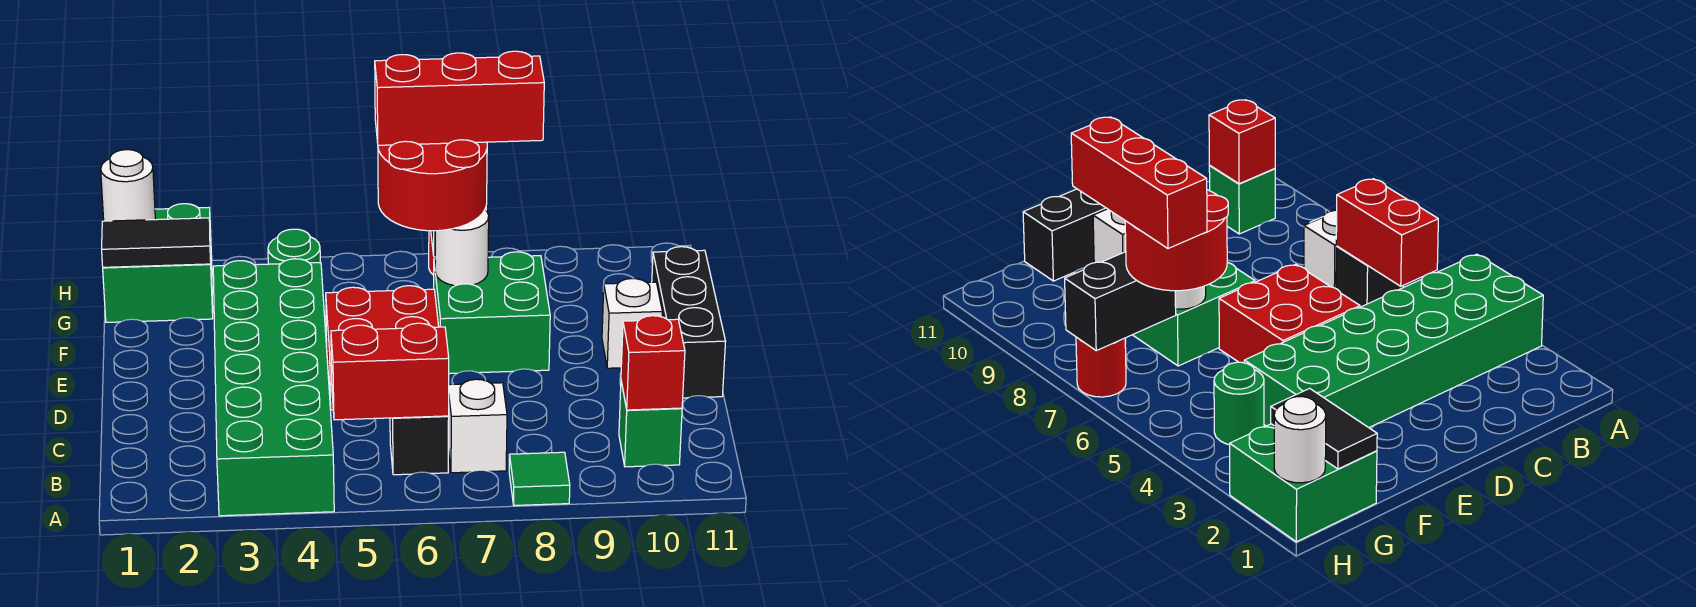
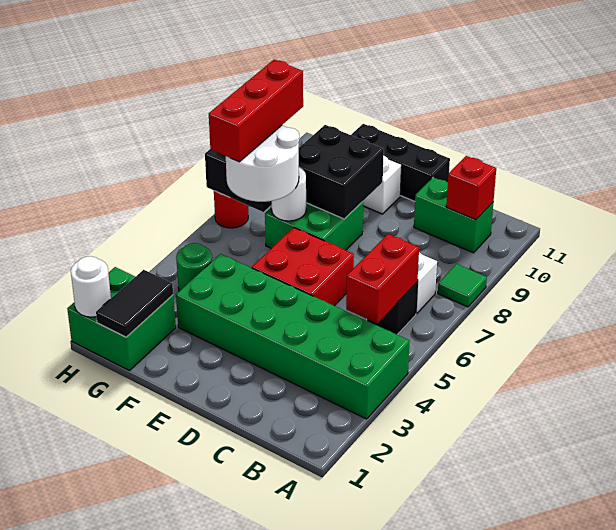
green 1x1 brick [619,381,682,467] -> green 1x2 brick [414,177,493,253]
none -> black 2x2 brick [299,125,384,219]
red 2x2 round brick [378,140,487,231] -> white 2x2 round brick [226,125,299,202]

